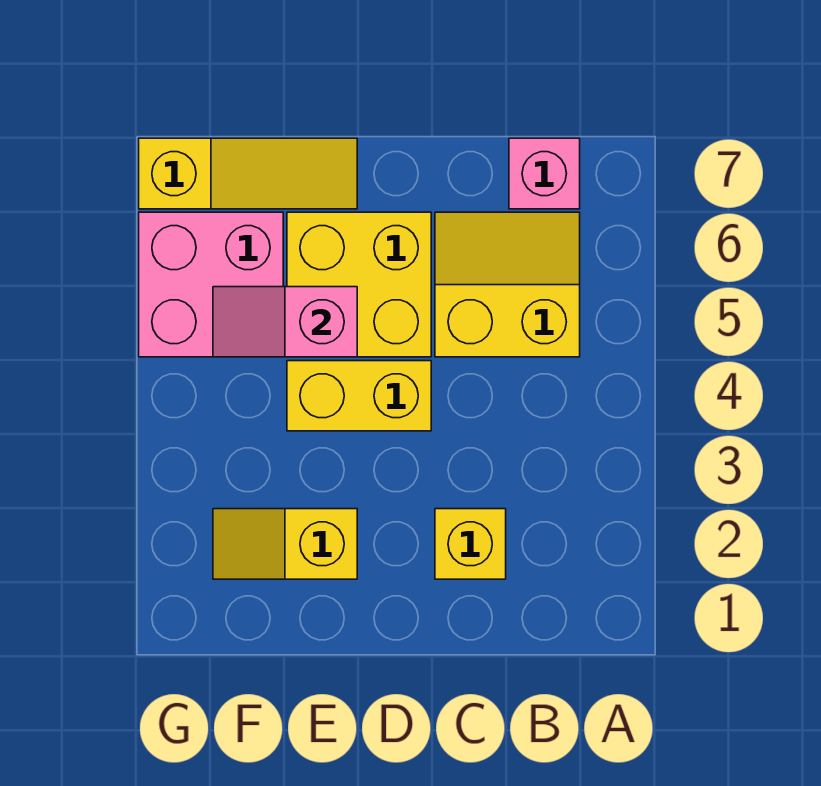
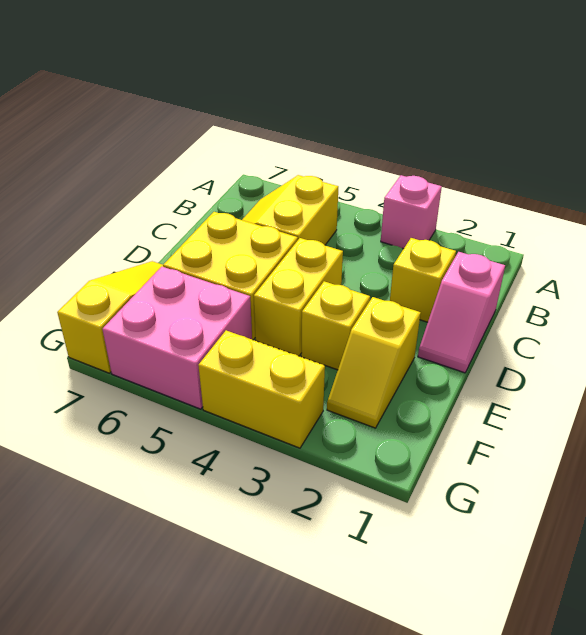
pink 1x1 brick [509,138,580,209] -> pink 1x1 brick moved to [381,175,442,249]
none -> yellow 1x1 brick [301,281,370,370]
pink 1x2 slope [213,287,357,357] -> pink 1x2 slope moved to [418,252,505,373]
none -> yellow 1x2 brick [198,330,325,448]

